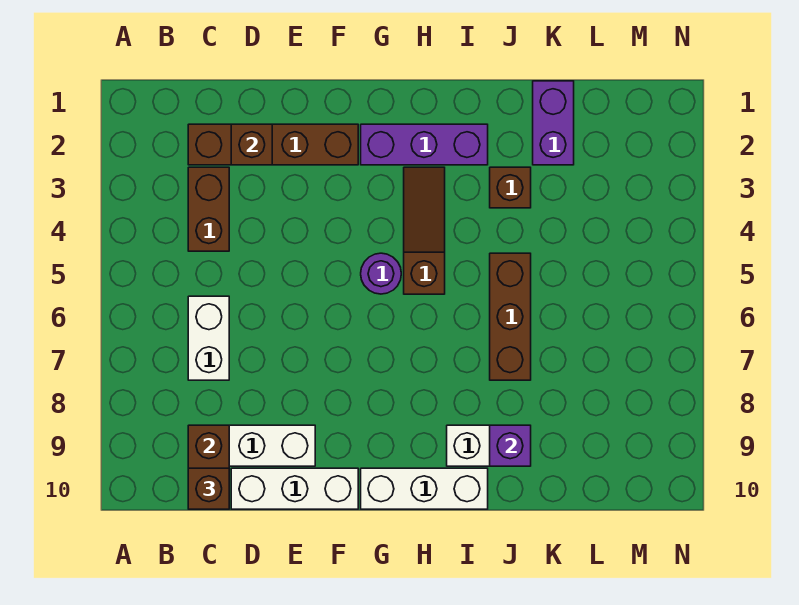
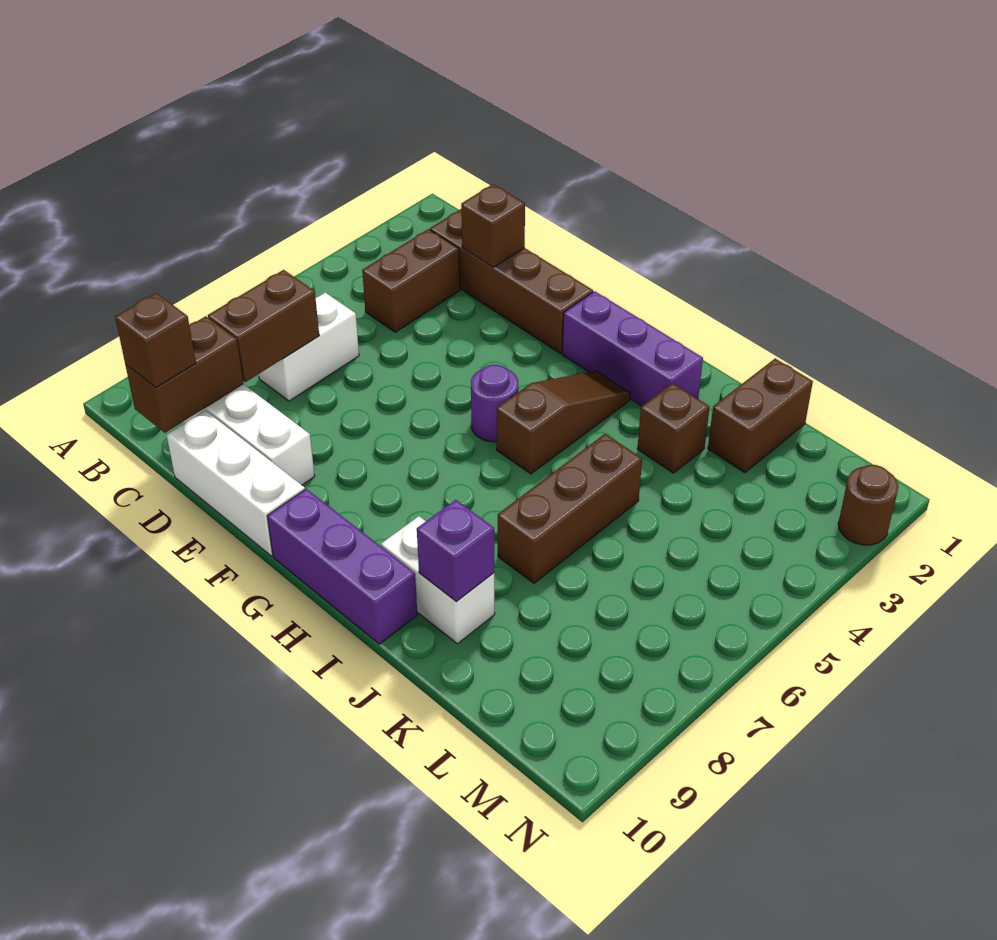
none -> brown 1x2 brick [208,270,319,382]
white 1x3 brick [361,468,488,509] -> purple 1x3 brick [267,489,417,644]
purple 1x2 brick [533,81,574,165] -> brown 1x2 brick [708,359,813,473]
none -> brown 1x1 round brick [838,465,899,545]

